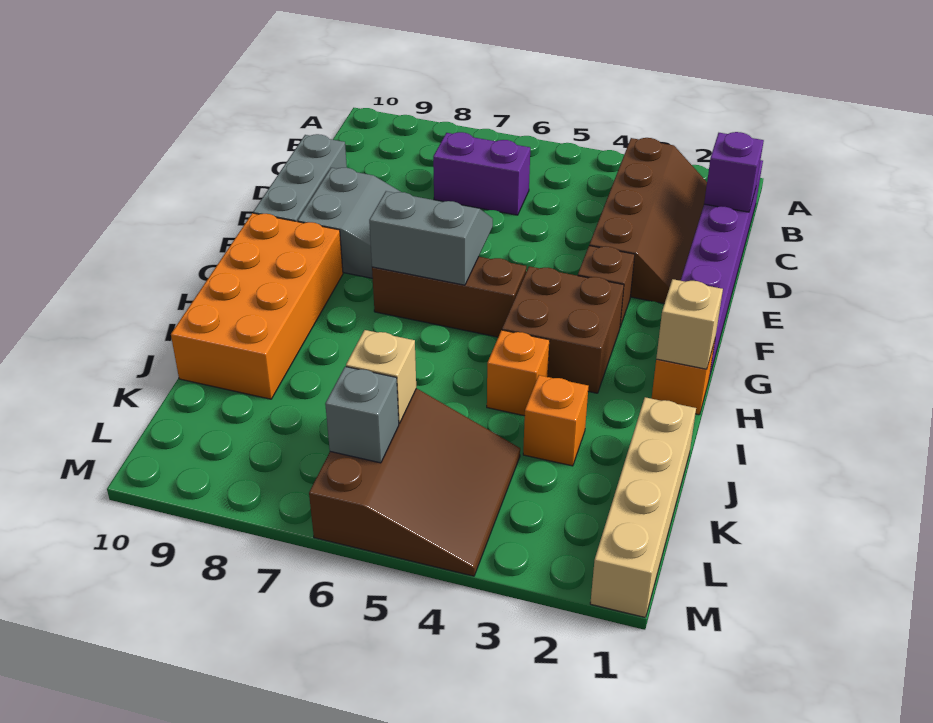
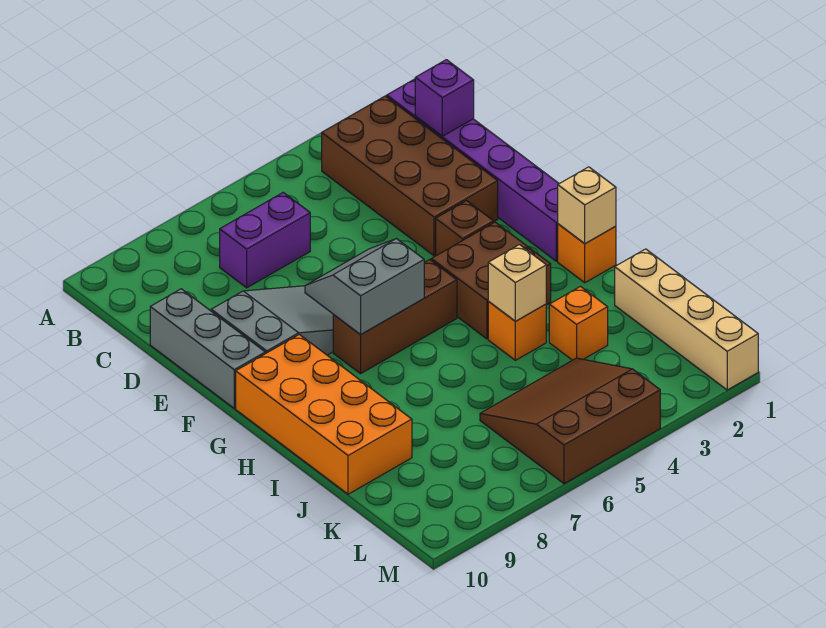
brown 2x4 slope [589,138,707,304] -> brown 2x4 brick [322,96,498,256]
brown 3x3 slope [309,389,520,576] -> brown 3x3 slope turned to [480,358,660,484]
tan 1x1 brick [346,330,416,423] -> tan 1x1 brick moved to [488,245,546,321]
grey 1x1 brick [325,367,399,463] -> none

